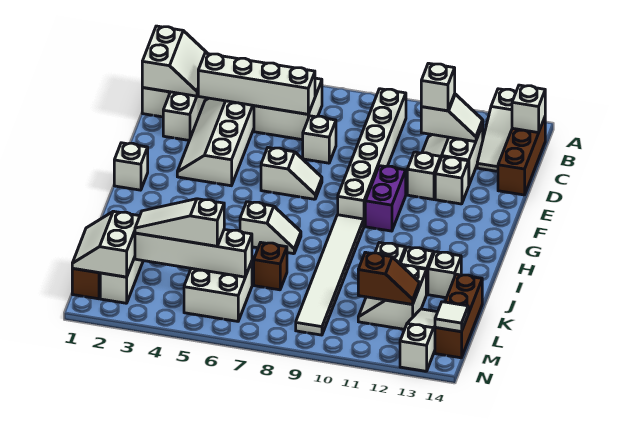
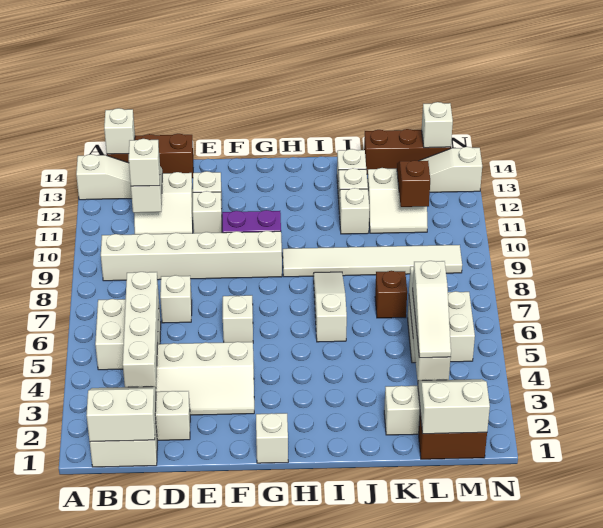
white 1x2 slope [240,202,301,254] -> white 1x3 slope [314,272,347,342]
white 2x2 slope [72,211,140,277] -> white 2x2 slope turned to [418,379,490,434]
white 1x1 tile [435,302,468,332] -> white 1x1 brick [422,102,453,148]

